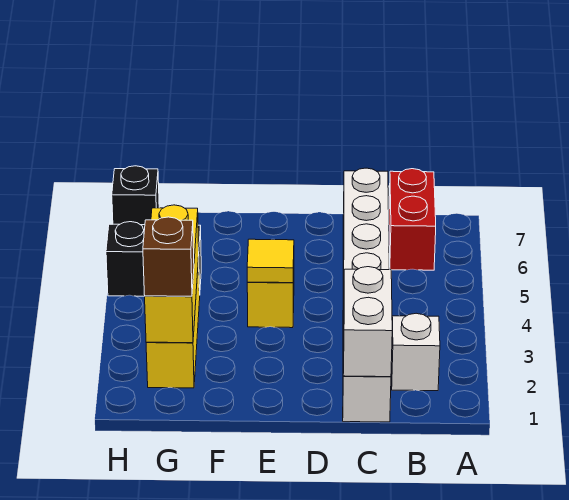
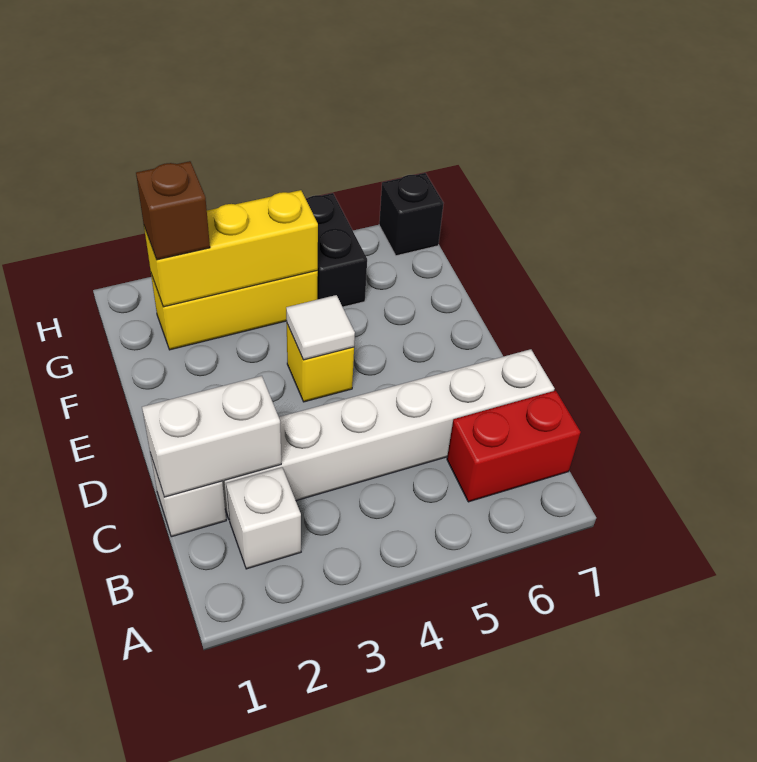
yellow 1x1 tile [247,239,294,283] -> white 1x1 tile [286,295,355,360]

